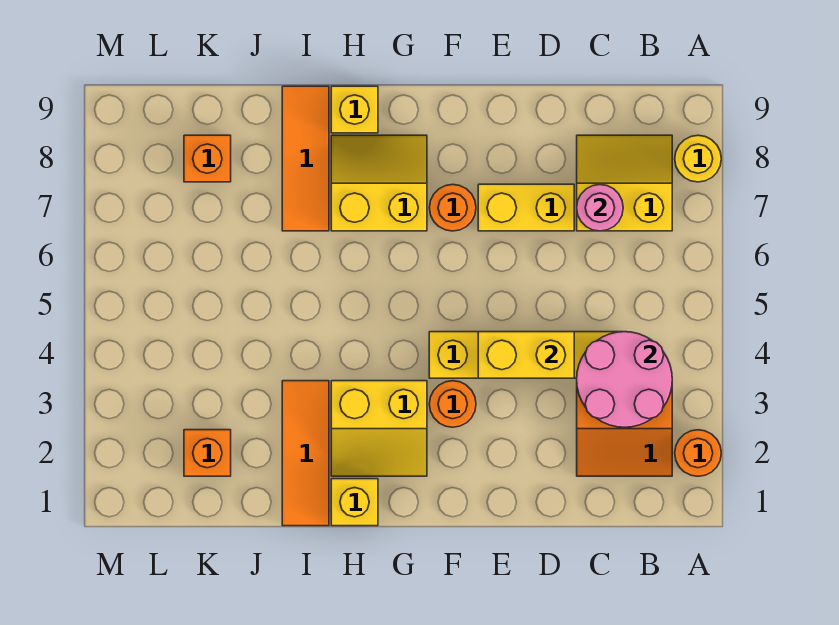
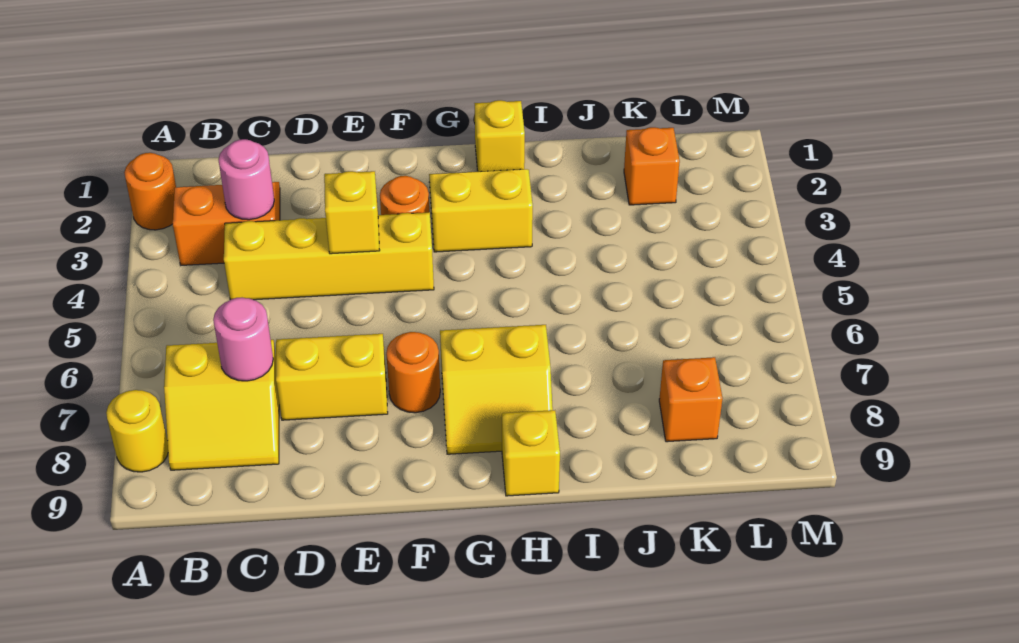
pink 2x2 round brick [577,332,672,427] -> pink 1x1 round brick [218,139,274,220]
yellow 1x2 brick [478,332,574,378] -> yellow 1x1 brick [324,171,380,254]
orange 1x3 tile [282,381,329,526] -> none
orange 1x3 tile [282,86,329,231] -> none

